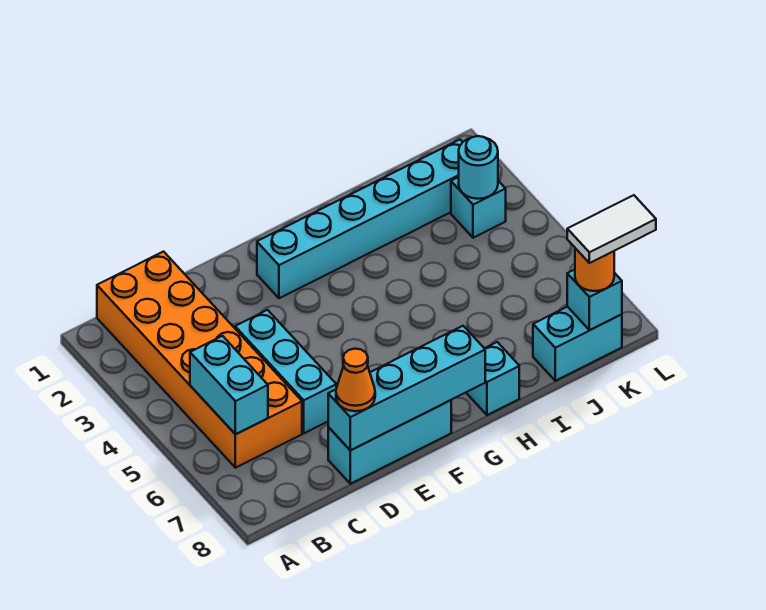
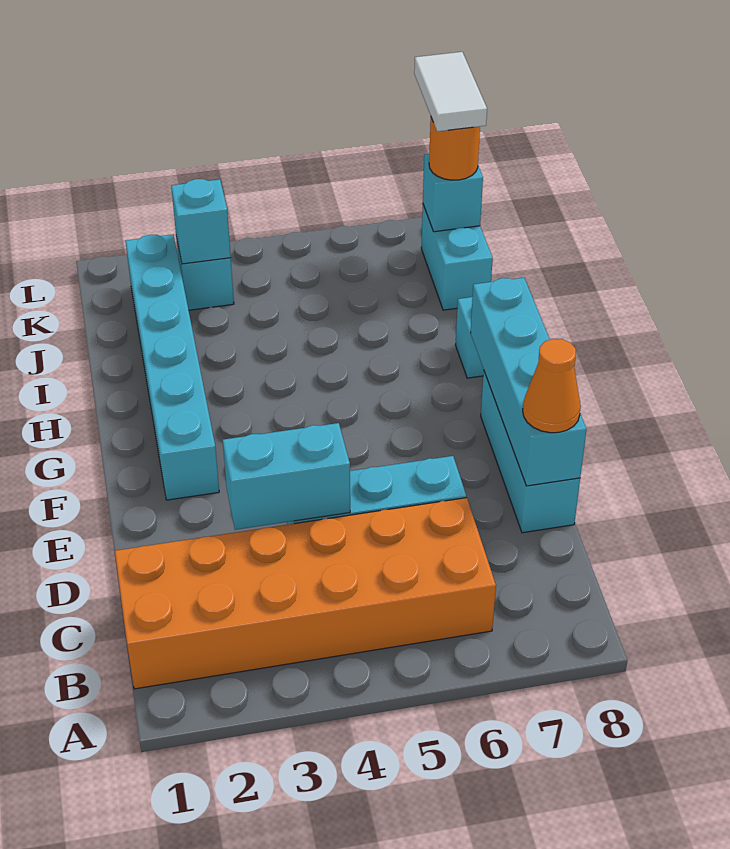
cyan 1x2 brick [190,336,268,434] -> cyan 1x2 brick moved to [223,423,350,530]
cyan 1x1 round brick [459,136,498,199] -> cyan 1x1 brick [171,179,231,264]

